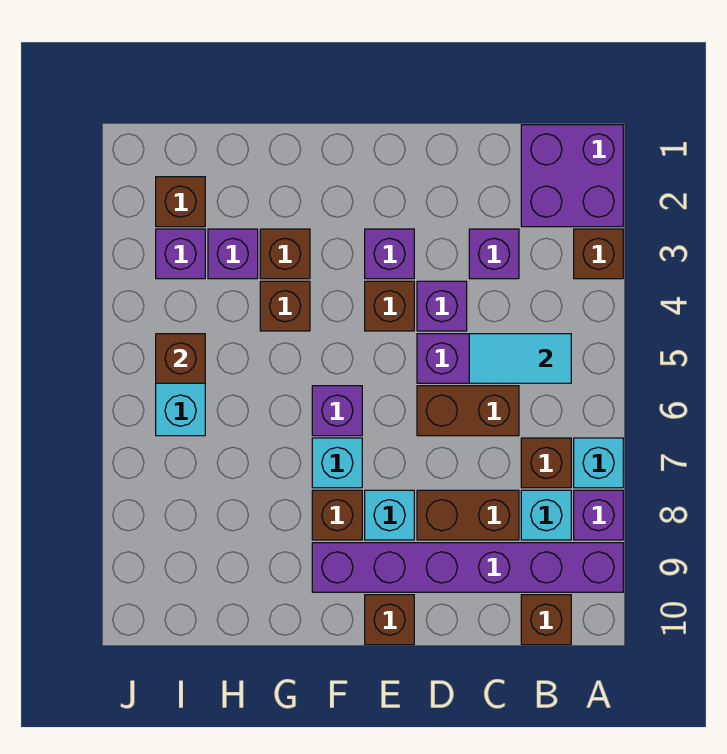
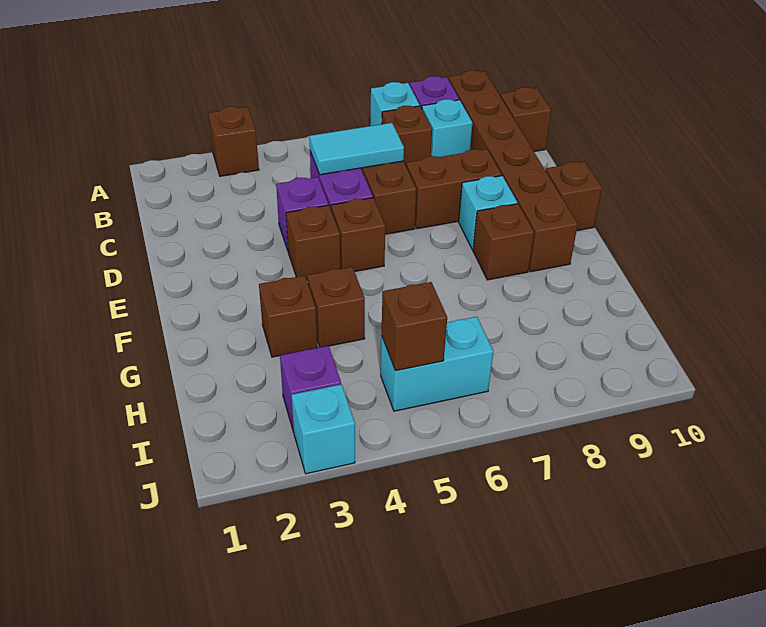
purple 2x2 brick [521,125,623,227] -> none
purple 1x6 brick [312,543,623,592] -> brown 1x6 brick [448,71,578,272]
cyan 1x2 tile [469,334,571,383] -> cyan 1x2 tile turned to [309,123,404,175]
purple 1x1 brick [469,229,519,279] -> none
brown 1x2 brick [417,490,519,540] -> brown 1x2 brick turned to [406,149,502,229]
purple 1x1 brick [365,229,414,279] -> none
purple 1x1 brick [312,386,362,436] -> none
cyan 1x1 brick [312,438,362,488] -> cyan 1x1 brick moved to [292,384,355,474]
purple 1x1 brick [208,229,258,279] -> none
brown 1x1 brick [156,177,205,227] -> brown 1x1 brick moved to [331,198,385,272]

